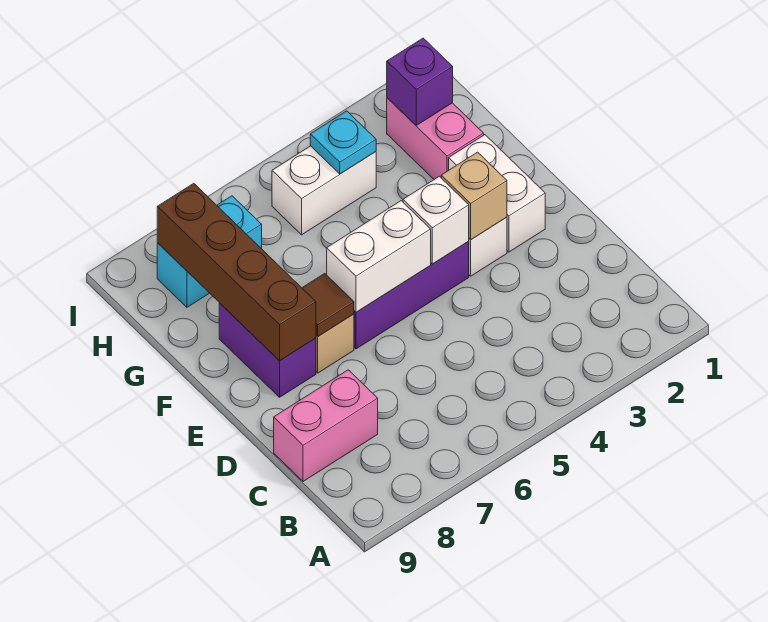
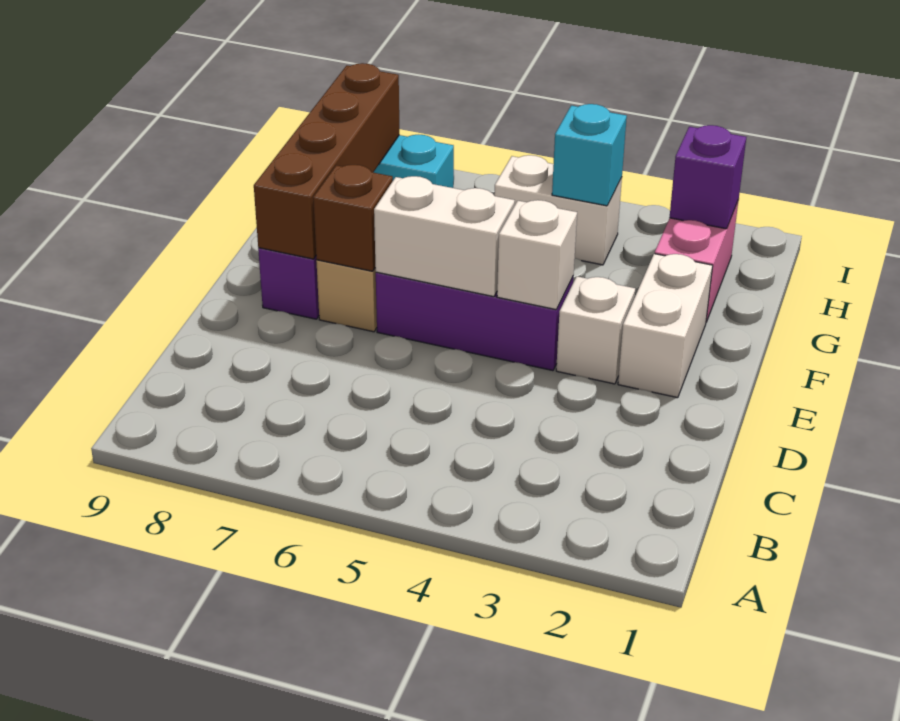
pink 1x2 brick [274,370,378,481] -> none
tan 1x1 brick [441,152,507,240] -> none
brown 1x1 tile [302,273,354,336] -> brown 1x1 brick [313,165,393,271]
cyan 1x1 plate [310,111,376,174] -> cyan 1x1 brick [552,104,627,206]

